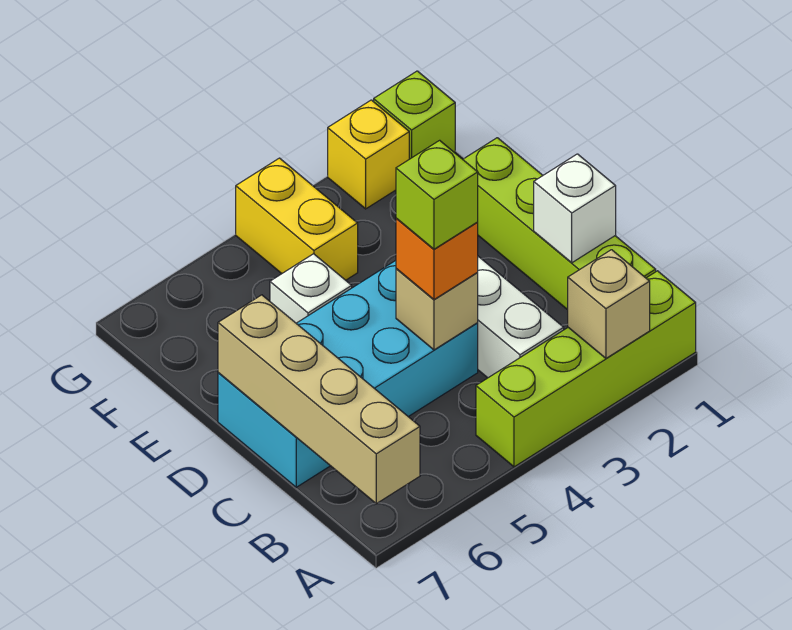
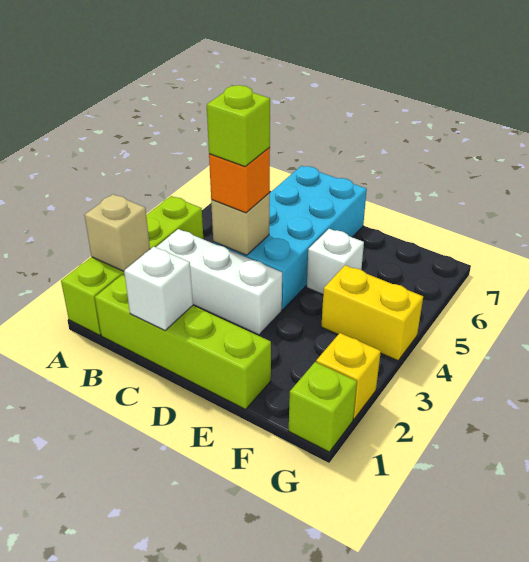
tan 1x4 brick [218,295,420,504] -> none

